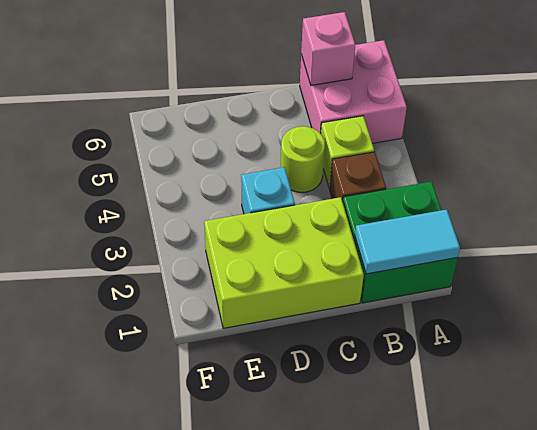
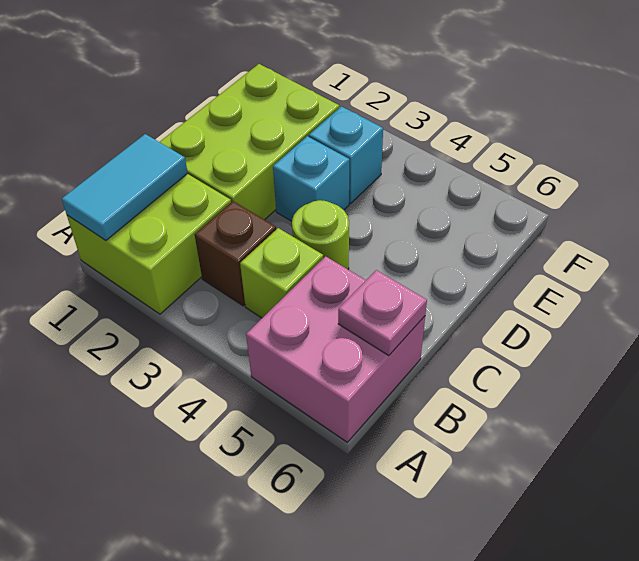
green 2x2 brick [343,182,457,303] -> lime 2x2 brick [67,174,231,314]
pink 1x1 brick [301,12,355,85] -> pink 1x1 plate [338,270,427,356]
none -> cyan 1x1 brick [309,107,383,204]

